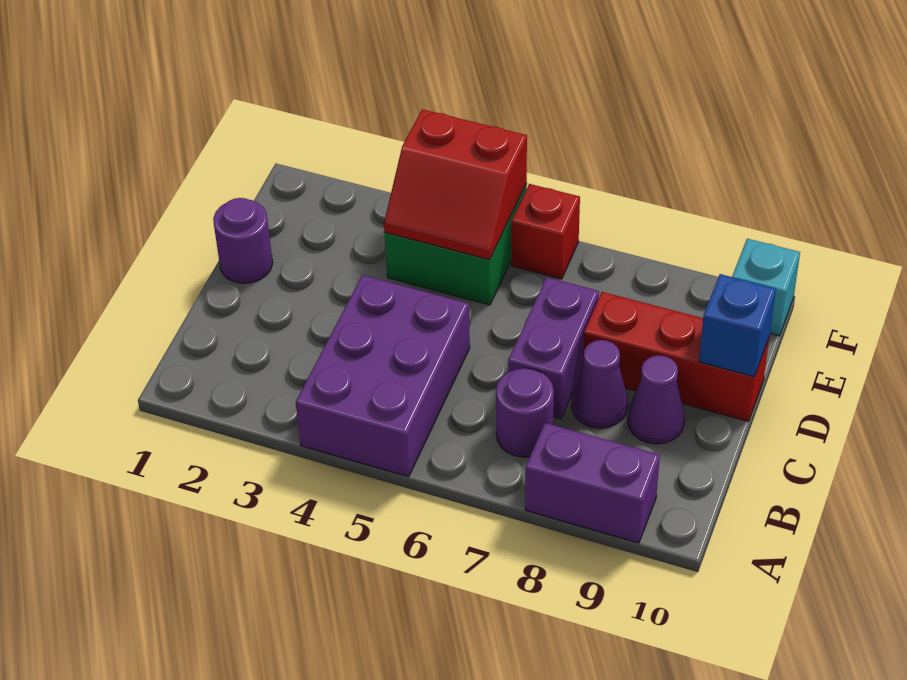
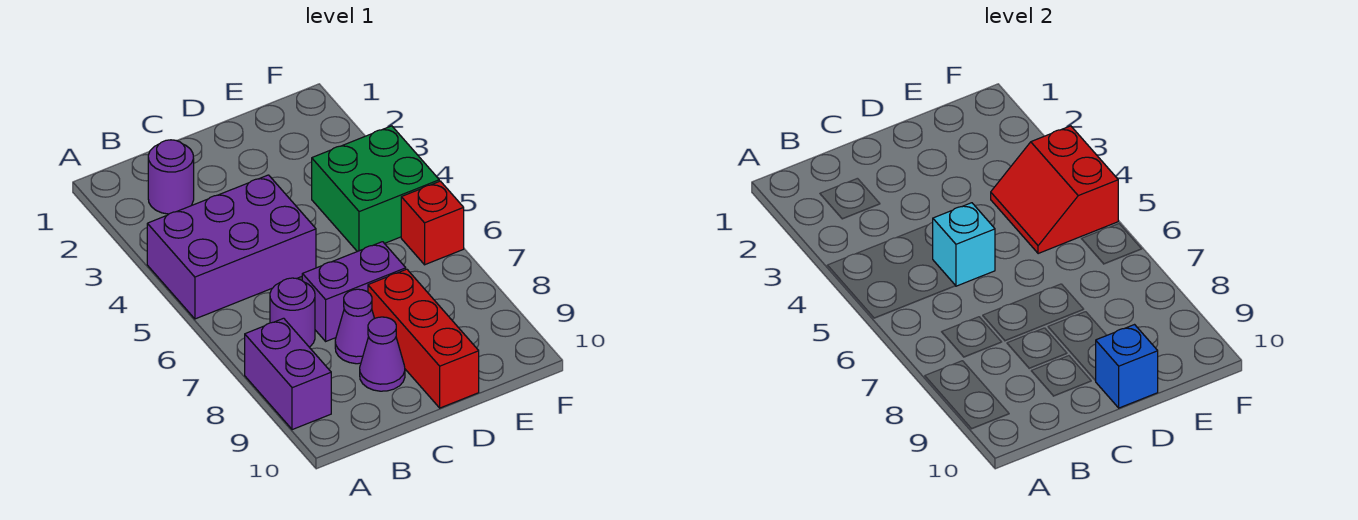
purple 1x1 round brick [213,198,273,283] -> purple 1x1 round brick moved to [148,140,194,214]
cyan 1x1 brick [732,239,800,336] -> cyan 1x1 brick moved to [933,203,995,286]

